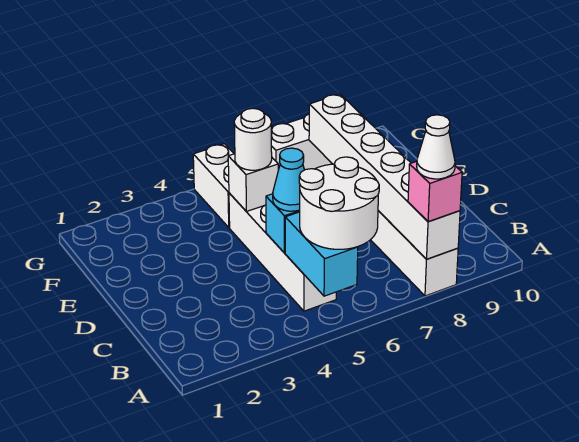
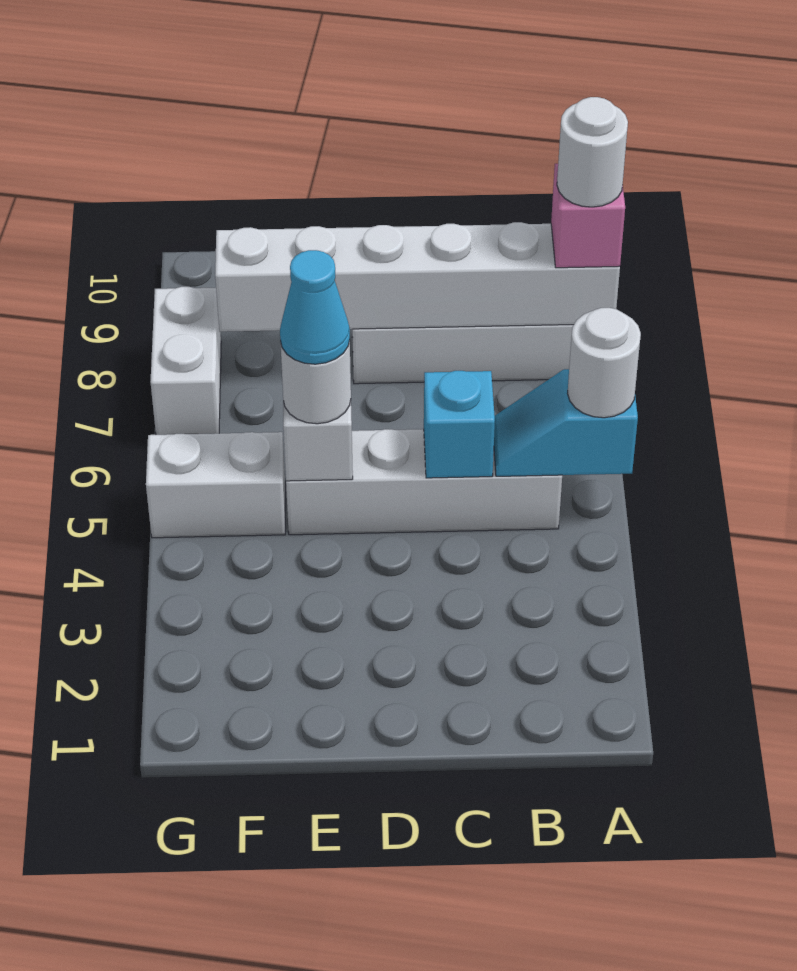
cyan 1x2 brick [285,212,358,296] -> cyan 1x2 slope [494,369,638,476]
white 2x2 round brick [299,157,379,249] -> white 1x1 round brick [568,308,641,418]
white 1x1 cone [417,115,455,179] -> white 1x1 round brick [557,97,628,207]
cyan 1x1 cone [273,148,304,211] -> cyan 1x1 cone moved to [280,250,350,364]

